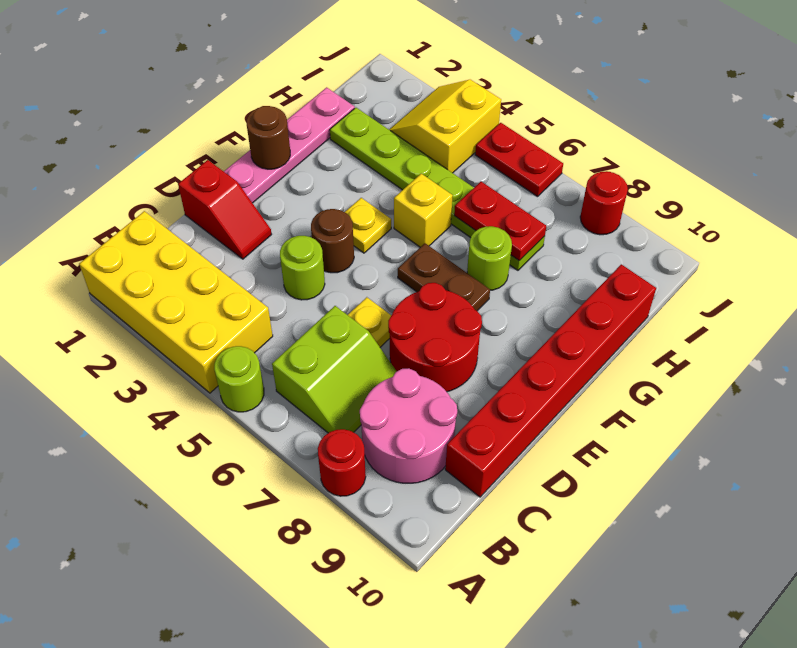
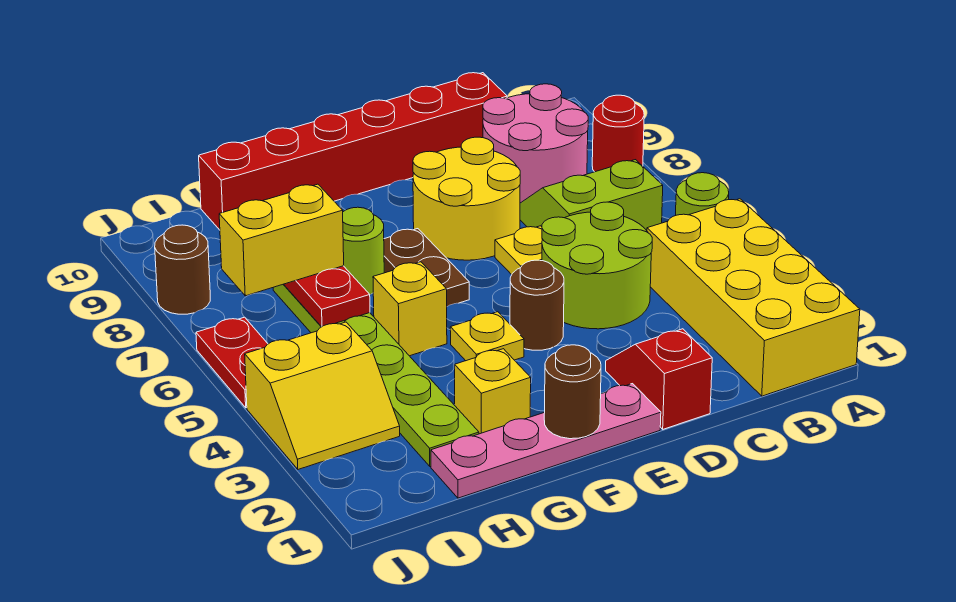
lime 1x1 round brick [280,236,325,300] -> lime 2x2 round brick [542,202,652,329]
red 2x2 round brick [388,283,482,392] -> yellow 2x2 round brick [413,137,520,260]
none -> yellow 1x1 brick [455,349,531,434]
none -> yellow 1x2 brick [219,184,344,296]
red 1x1 round brick [580,171,628,235] -> brown 1x1 round brick [155,225,210,314]

